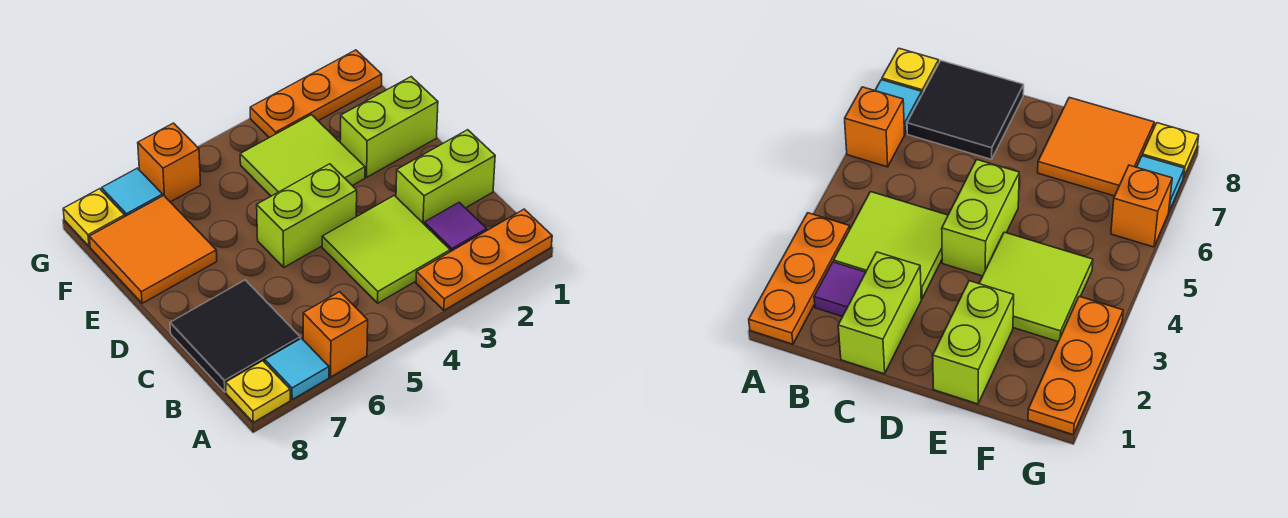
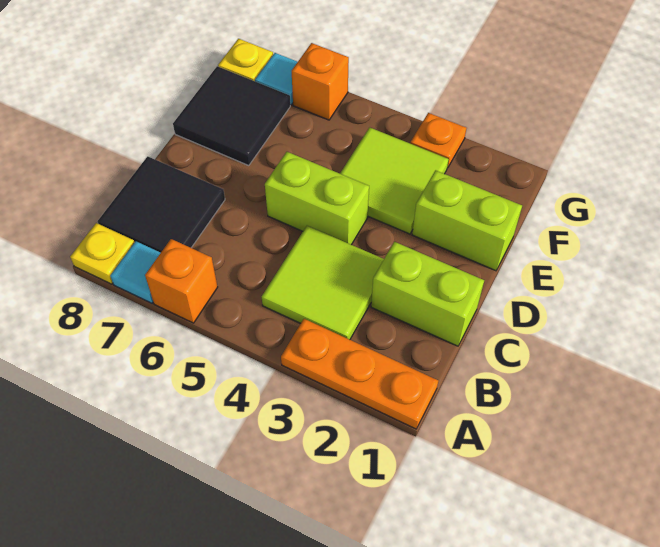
purple 1x1 tile [424,202,487,252] -> none
orange 2x2 tile [89,196,217,303] -> black 2x2 tile [173,66,290,165]
orange 1x3 plate [250,50,382,138] -> orange 1x1 plate [410,113,466,168]

